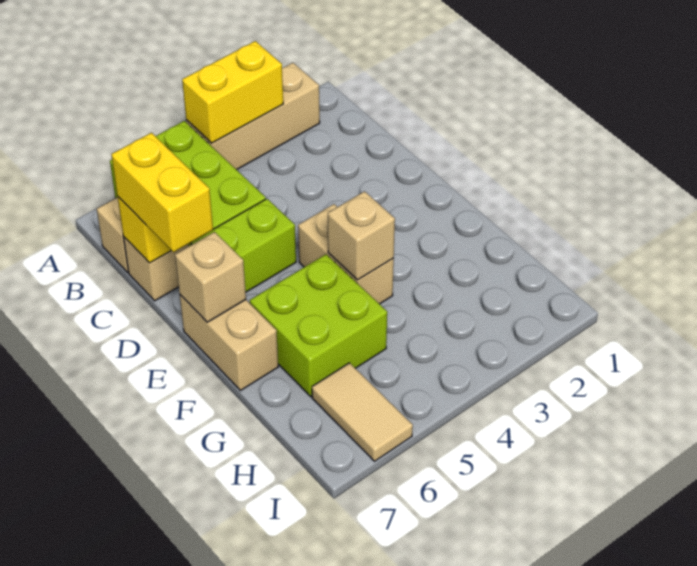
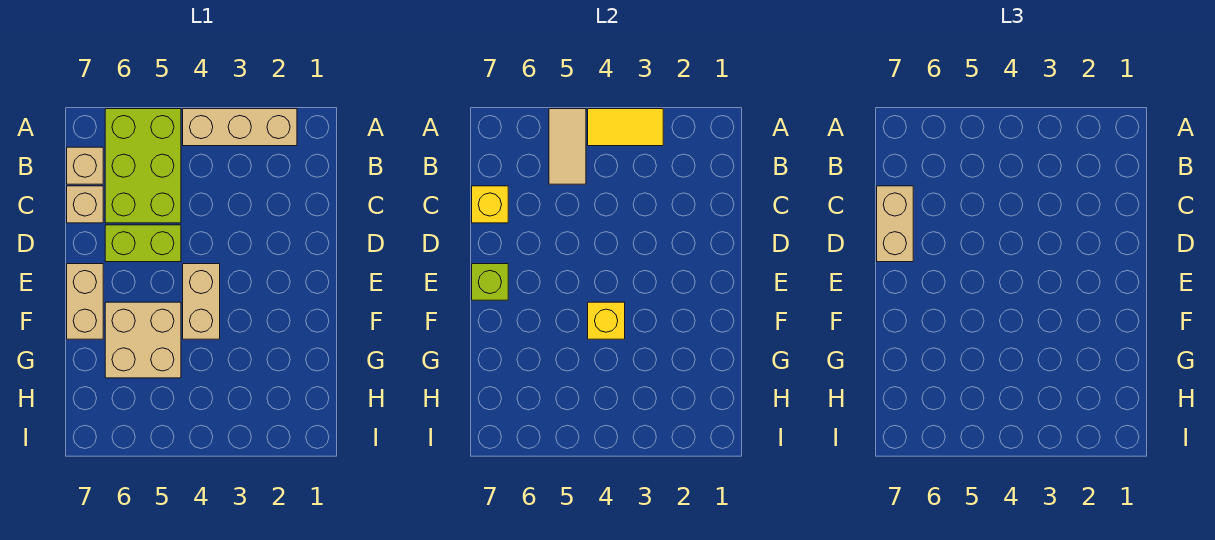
yellow 1x2 brick [182,41,283,143] -> yellow 1x2 tile [588,109,663,146]
yellow 1x2 brick [111,133,213,252] -> tan 1x2 brick [877,186,913,262]
tan 1x1 brick [175,232,246,322] -> lime 1x1 brick [472,264,508,300]
tan 1x1 brick [328,191,395,280] -> yellow 1x1 brick [588,302,625,339]
lime 2x2 brick [250,254,387,397] -> tan 2x2 brick [105,302,181,378]
tan 1x2 tile [312,363,413,461] -> tan 1x2 tile moved to [549,109,586,184]

